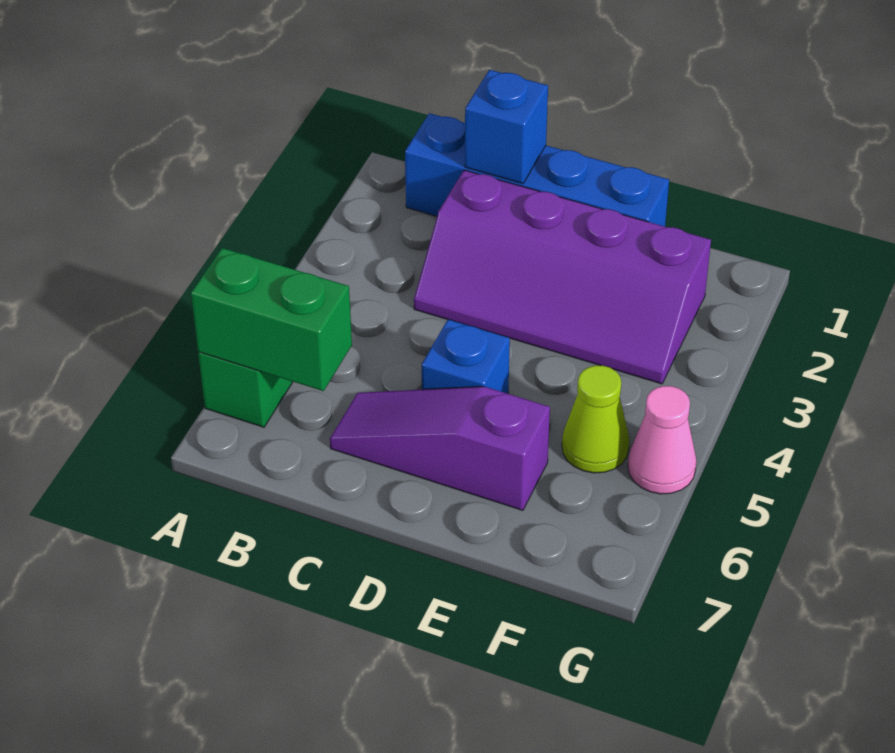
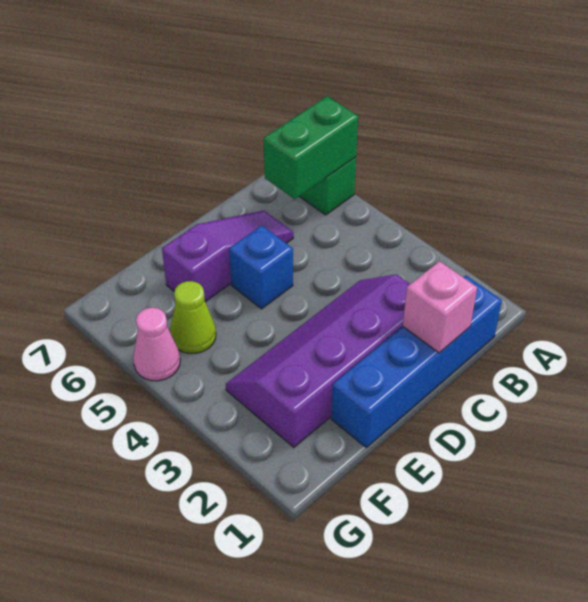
blue 1x1 brick [465,70,548,184] -> pink 1x1 brick [403,261,477,353]

